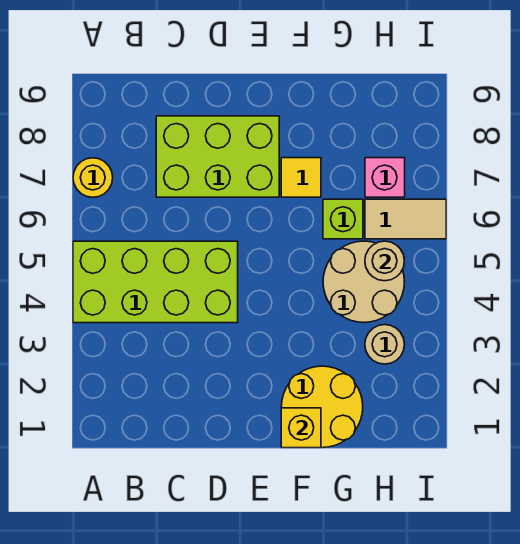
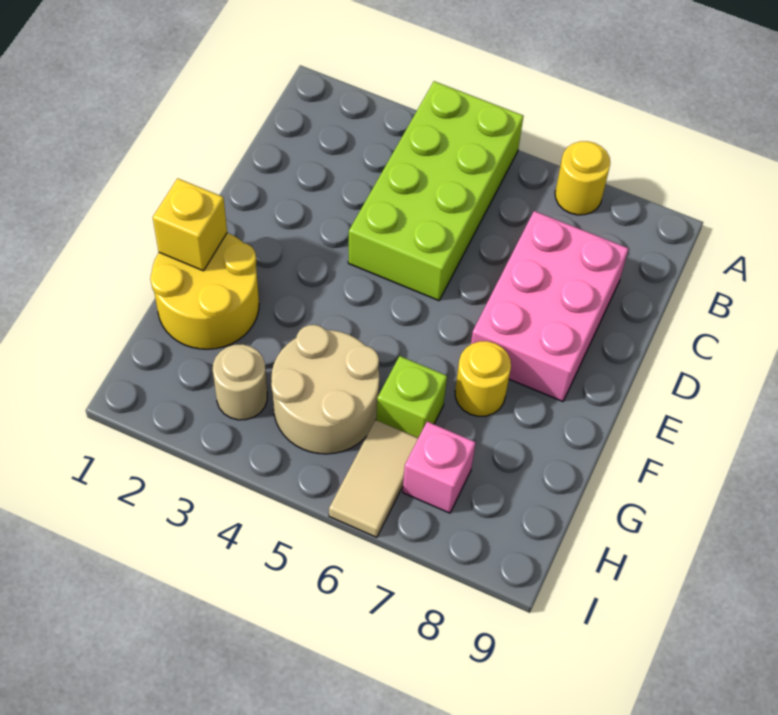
lime 2x3 brick [156,116,279,197] -> pink 2x3 brick [471,211,629,402]
yellow 1x1 tile [281,158,321,197] -> yellow 1x1 round brick [455,341,511,416]
tan 1x1 round brick [365,241,404,281] -> none

